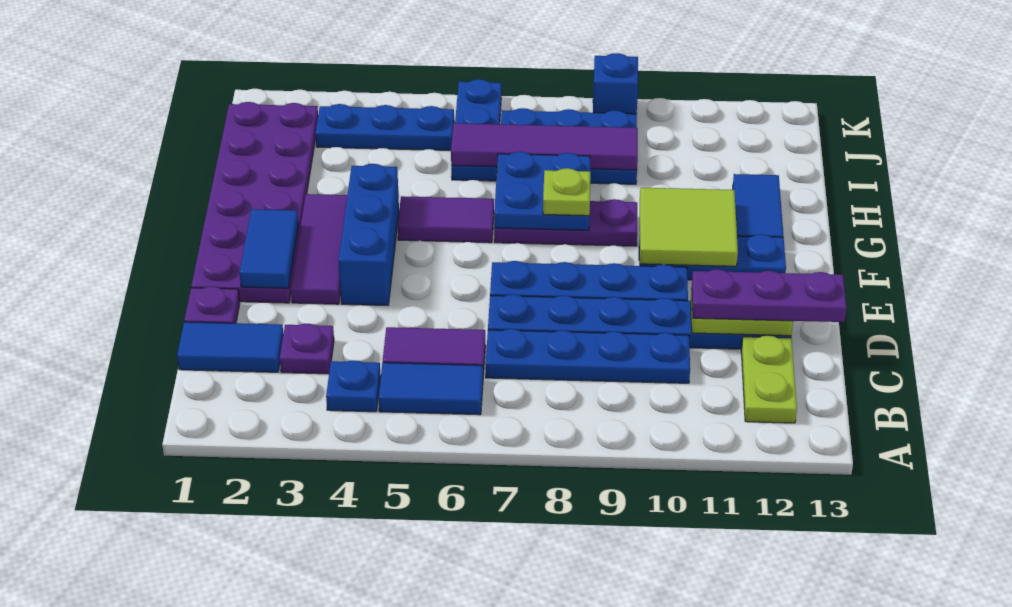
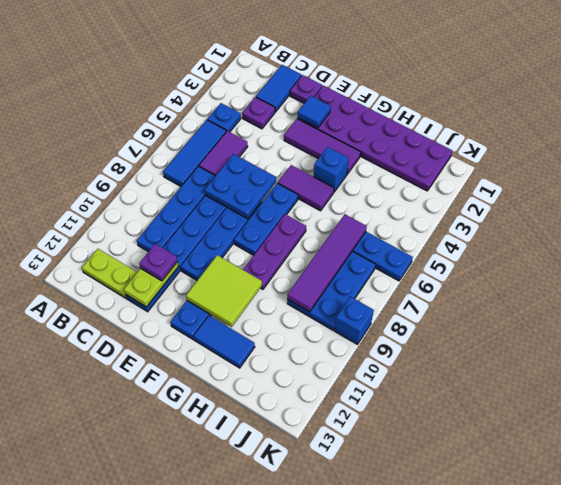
blue 1x2 tile [378,363,483,415] -> blue 1x3 tile [163,120,226,186]
purple 1x3 plate [692,269,847,322] -> purple 1x1 plate [139,244,177,281]
blue 1x2 tile [239,209,298,288] -> blue 1x1 tile [298,96,331,128]
blue 1x3 brick [338,164,399,305] -> blue 1x1 brick [314,147,349,192]
purple 1x2 tile [398,196,494,243] -> purple 1x2 tile turned to [278,165,334,211]
blue 2x2 plate [494,152,590,230] -> blue 2x2 plate moved to [205,154,276,219]
lime 1x1 plate [543,168,590,216] -> none
blue 1x3 plate [315,104,454,150] -> blue 1x3 plate moved to [234,183,298,255]

